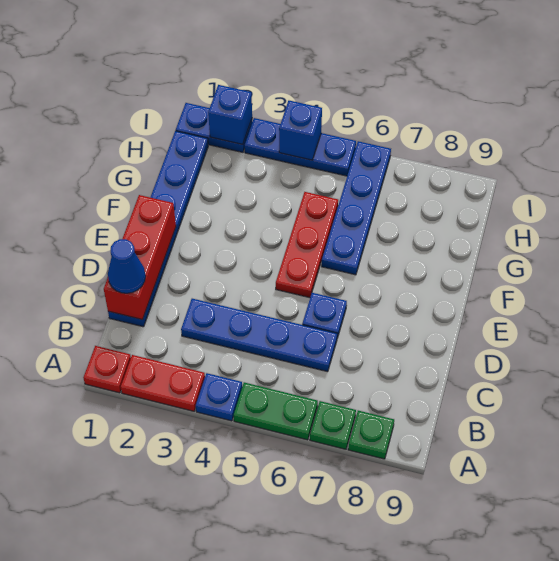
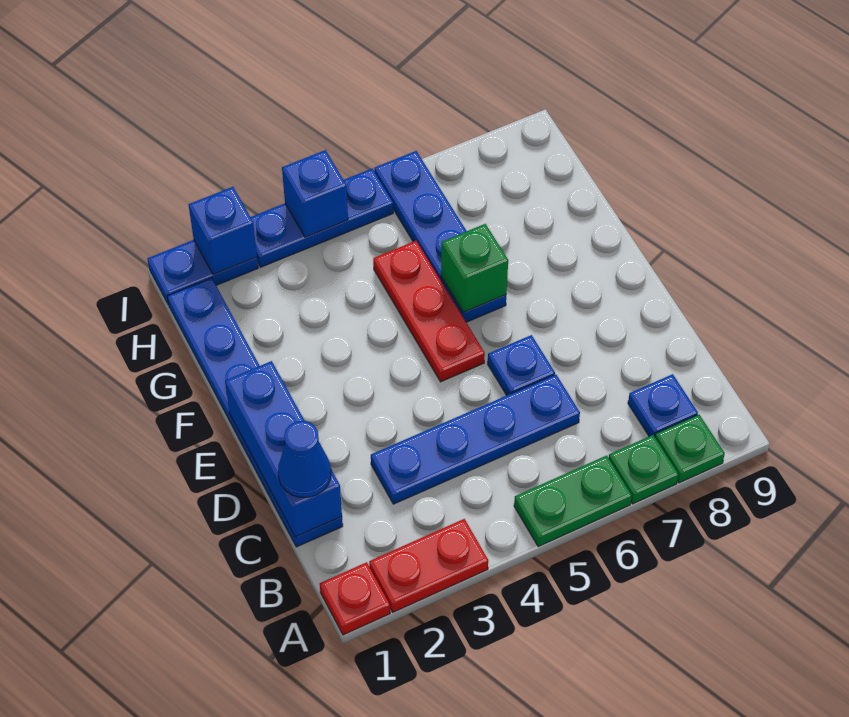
blue 1x1 plate [196,373,242,421] -> blue 1x1 plate moved to [628,374,698,436]
red 1x3 brick [104,195,176,320] -> blue 1x3 brick [225,361,342,537]
none -> green 1x1 brick [441,224,508,312]

